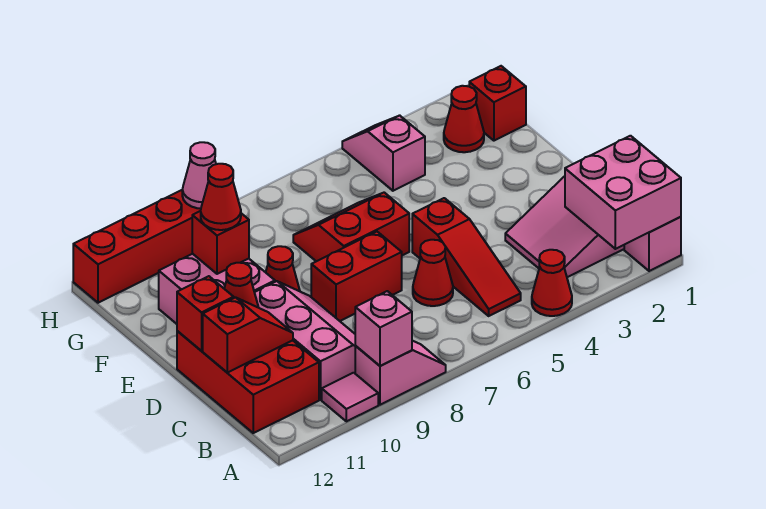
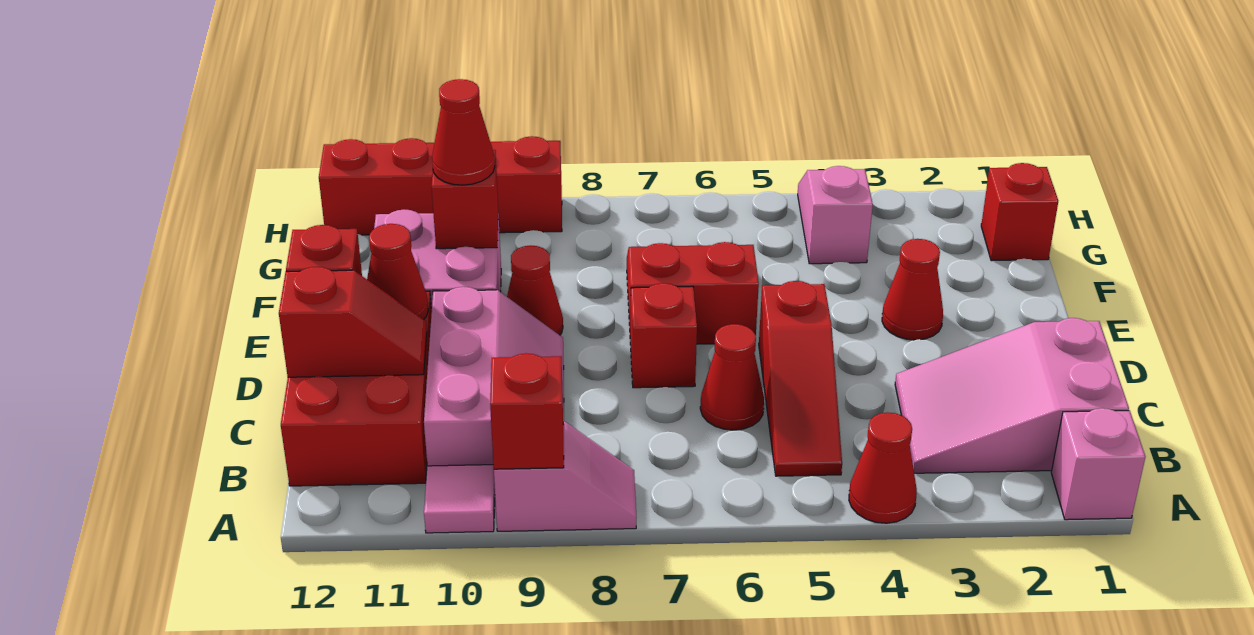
pink 2x2 brick [565,136,681,249] -> none
pink 1x1 brick [355,291,412,366] -> red 1x1 brick [490,353,564,469]
red 1x2 brick [311,232,402,321] -> red 1x1 brick [631,283,697,388]
red 1x1 cone [444,86,484,152] -> red 1x1 cone moved to [882,239,943,340]
pink 1x1 cone [182,142,216,209] -> none

